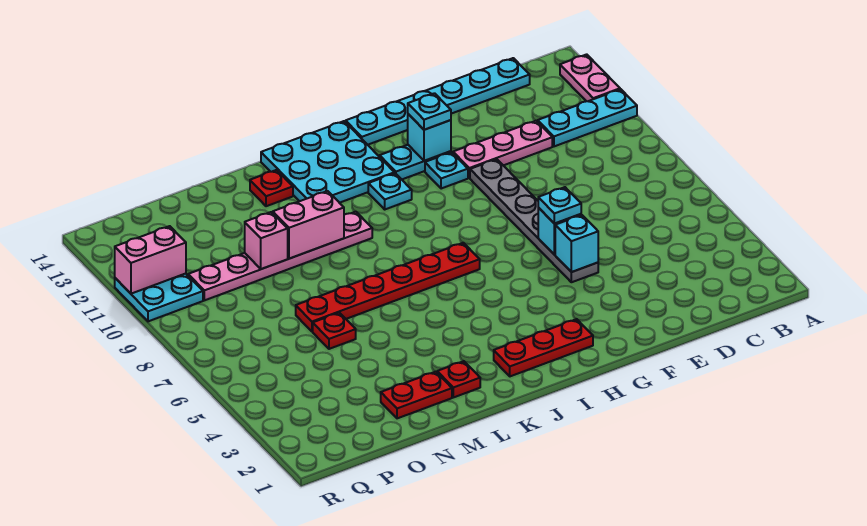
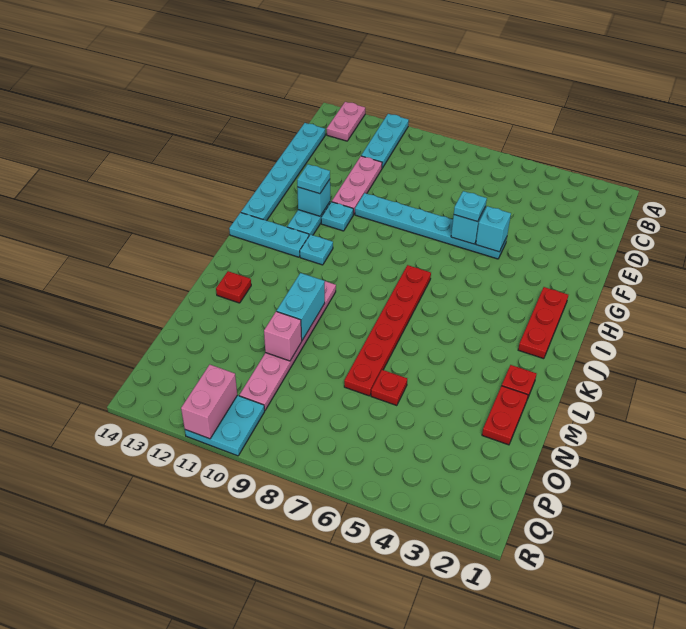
pink 1x2 plate [560,54,620,101] -> pink 1x2 plate turned to [327,102,365,141]
grey 1x6 plate [470,159,598,282] -> cyan 1x6 plate [355,193,507,259]
cyan 3x3 plate [261,121,394,203] -> cyan 1x3 plate [229,213,309,257]
pink 1x2 brick [273,191,344,259] -> cyan 1x2 brick [277,273,325,340]

